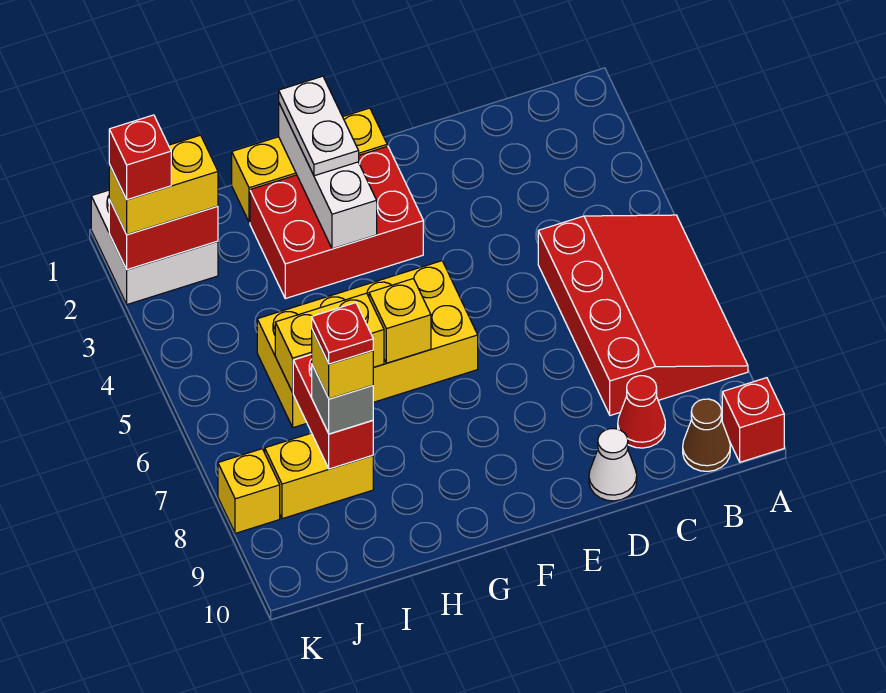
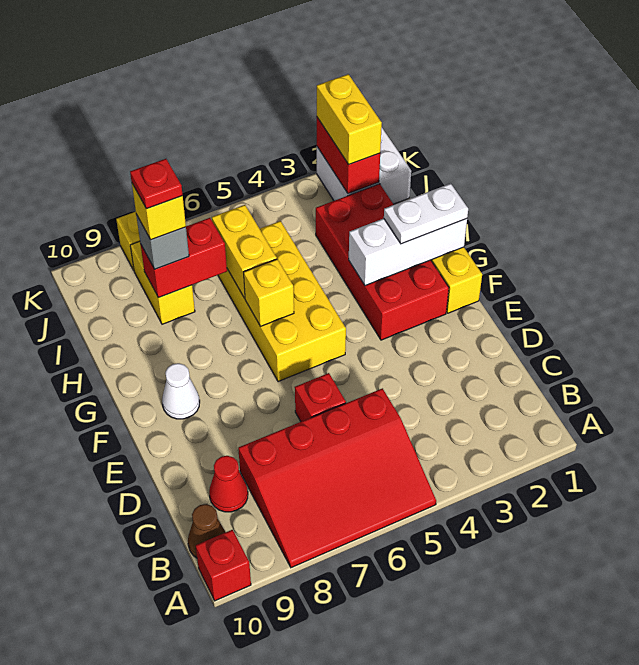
white 1x1 cone [589,429,637,501] -> white 1x1 cone moved to [162,363,200,419]
red 2x3 brick [250,146,423,299] -> red 2x4 brick [316,184,449,340]
red 1x1 brick [109,115,171,200] -> red 1x1 brick moved to [295,373,346,422]

